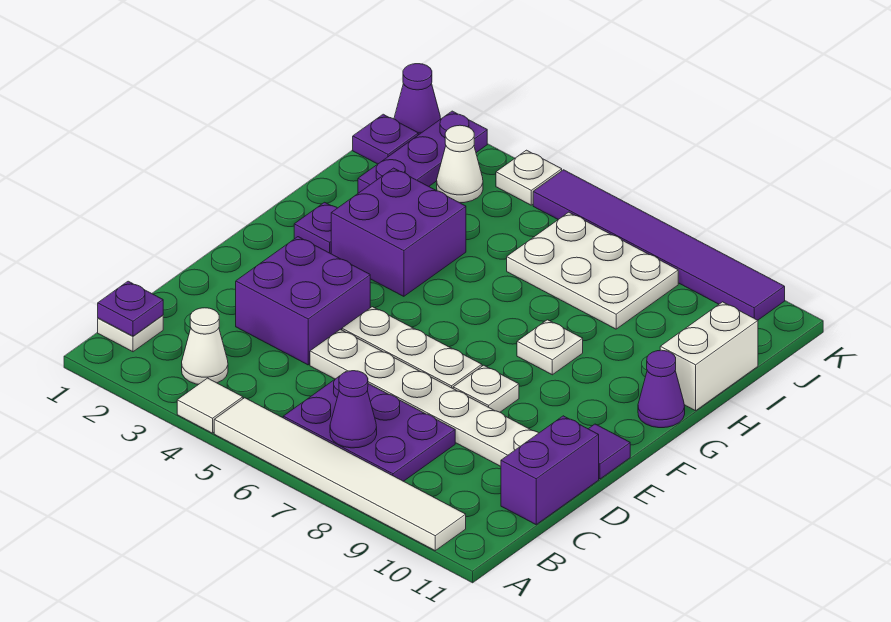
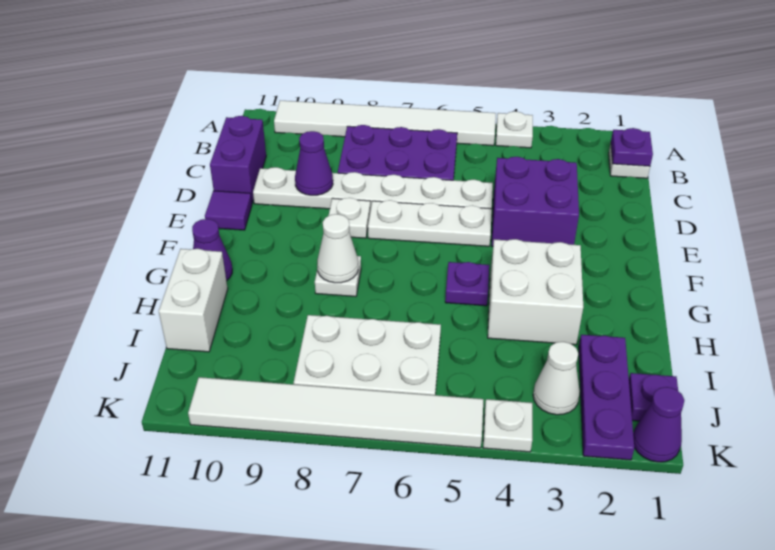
white 1x1 tile [177,378,243,433] -> white 1x1 plate [496,111,533,148]
white 1x1 cone [182,308,228,384] -> white 1x1 cone moved to [317,214,358,283]
purple 1x1 cone [330,371,377,448] -> purple 1x1 cone moved to [295,131,333,195]
purple 1x1 plate [294,202,337,254] -> purple 1x1 plate moved to [445,262,489,306]
purple 2x2 brick [331,168,466,296] -> white 2x2 brick [488,239,583,345]
purple 1x6 tile [533,170,785,320] -> white 1x6 tile [188,377,484,448]

